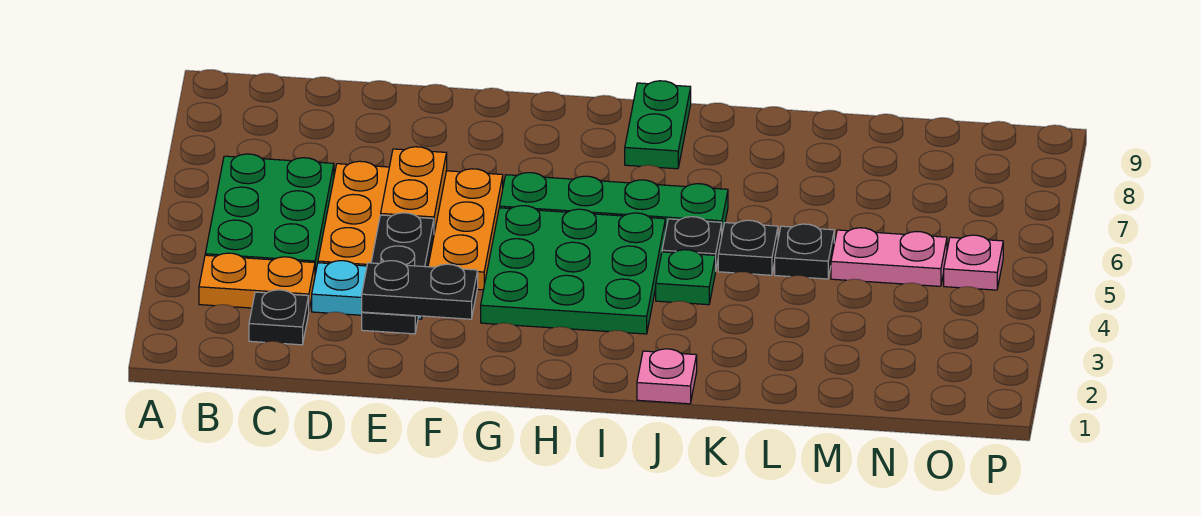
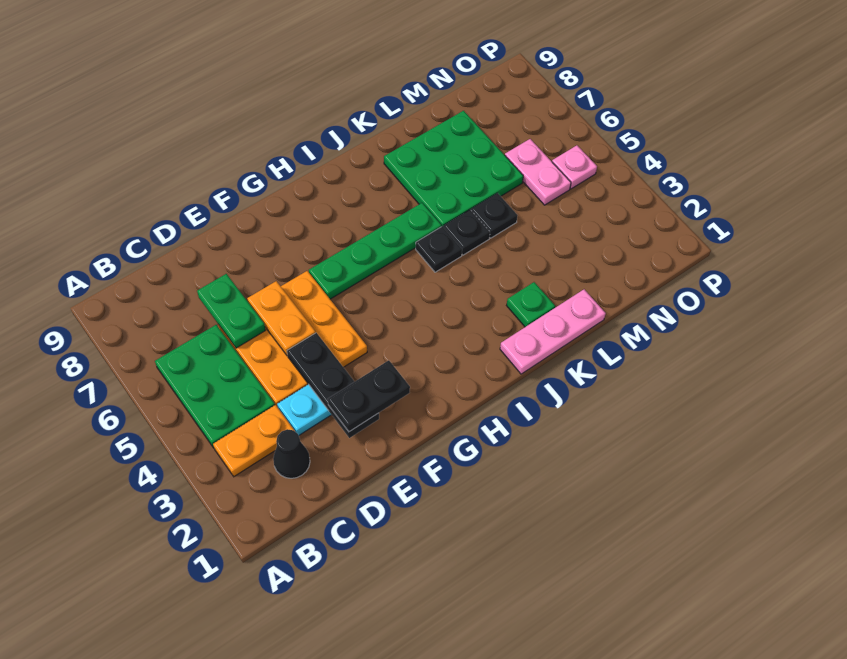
black 1x1 plate [249,290,309,345] -> black 1x1 cone [273,429,310,478]
green 3x3 plate [481,206,665,334] -> green 3x3 plate moved to [384,111,523,227]
green 1x2 plate [625,81,691,169] -> green 1x2 plate moved to [197,274,265,348]
pink 1x1 plate [637,349,697,404] -> pink 1x3 plate [500,289,606,374]
green 1x1 plate [656,250,715,305] -> green 1x1 plate moved to [507,282,555,327]
pink 1x2 plate [831,228,947,286] -> pink 1x2 plate turned to [505,139,571,205]

